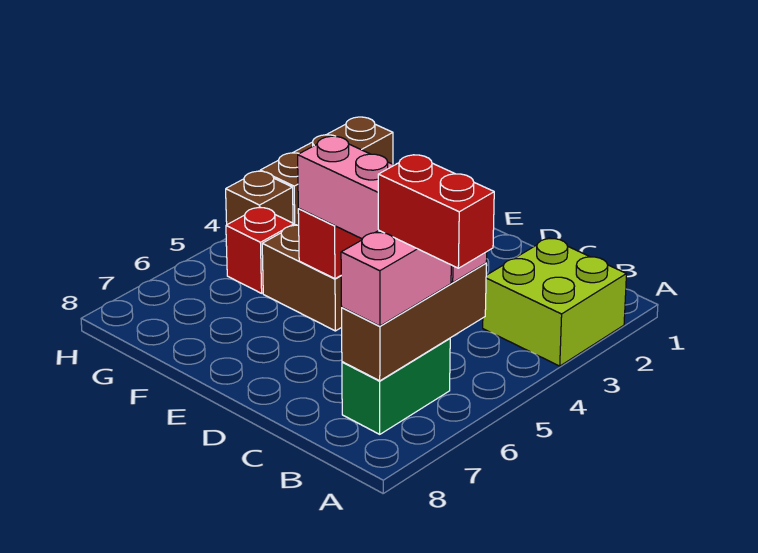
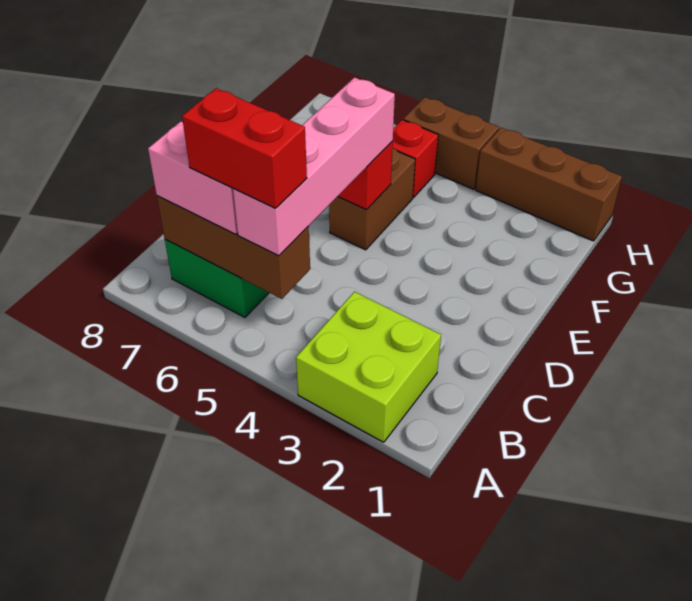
red 1x2 brick [378,155,494,268] -> red 1x2 brick turned to [182,88,307,208]
brown 1x1 brick [226,171,293,224] -> brown 1x2 brick [403,97,499,189]

